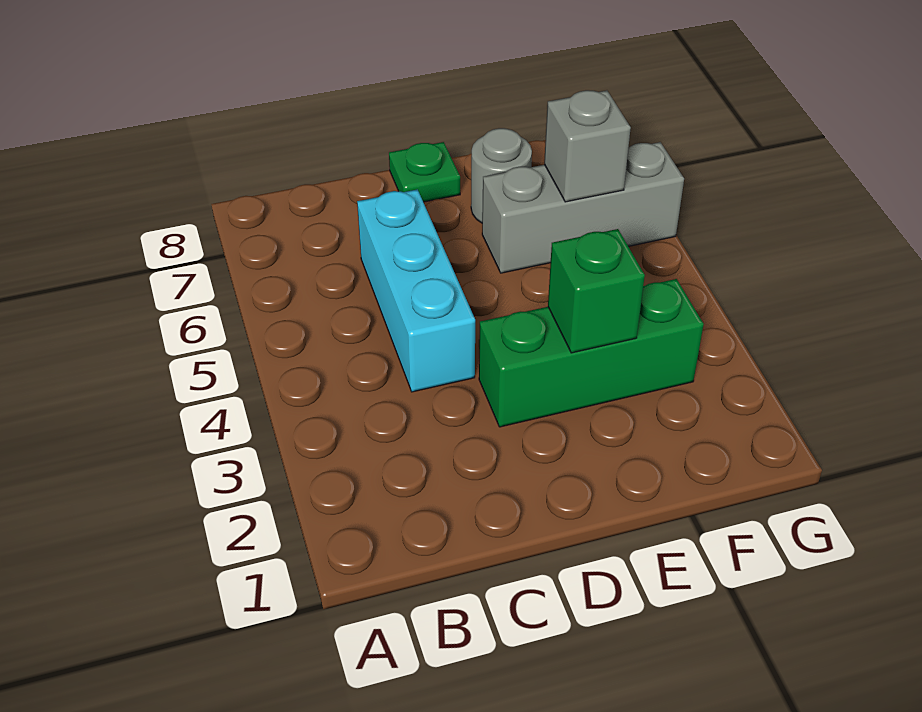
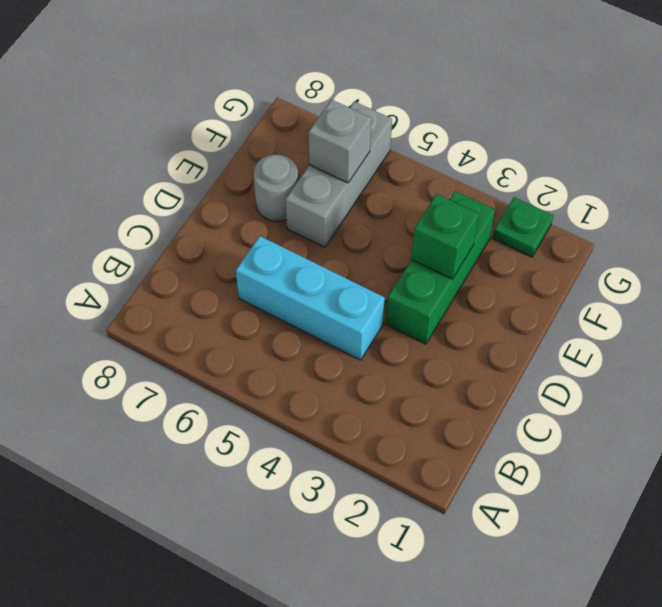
green 1x1 plate [389,142,460,202] -> green 1x1 plate moved to [493,197,553,257]

